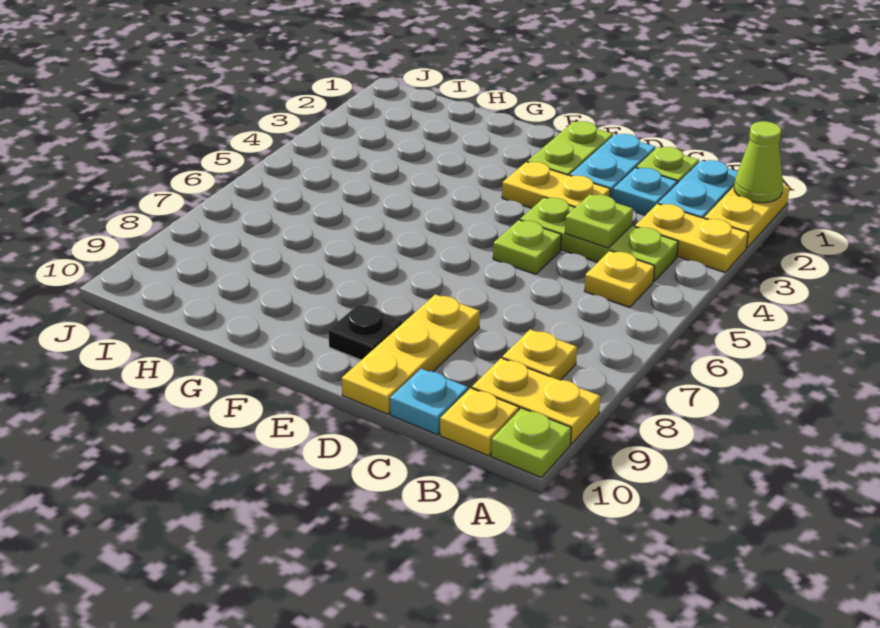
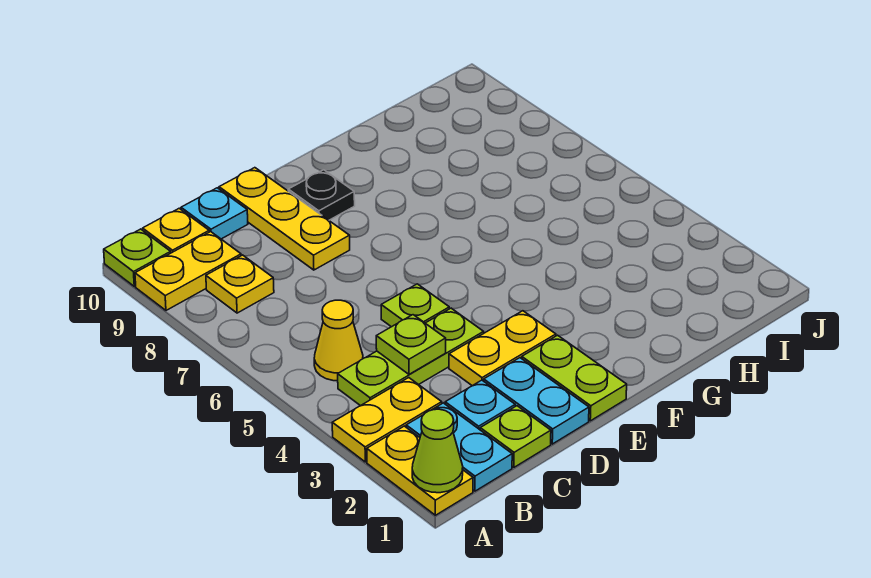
yellow 1x1 plate [585,251,655,307] -> yellow 1x1 cone [314,300,363,381]

